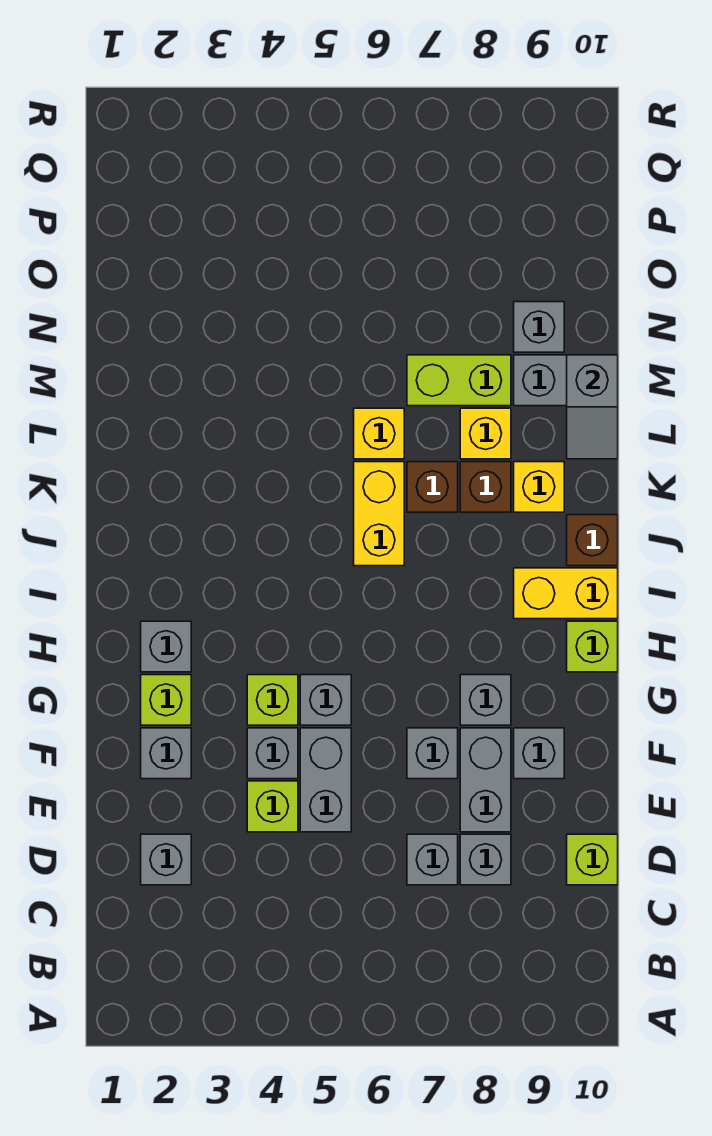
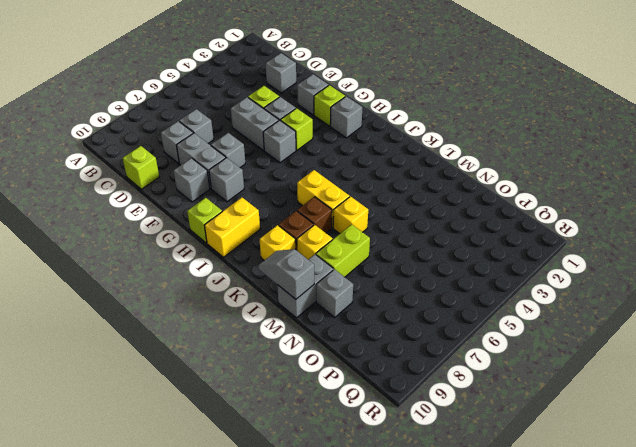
brown 1x1 brick [567,515,618,566] -> none

